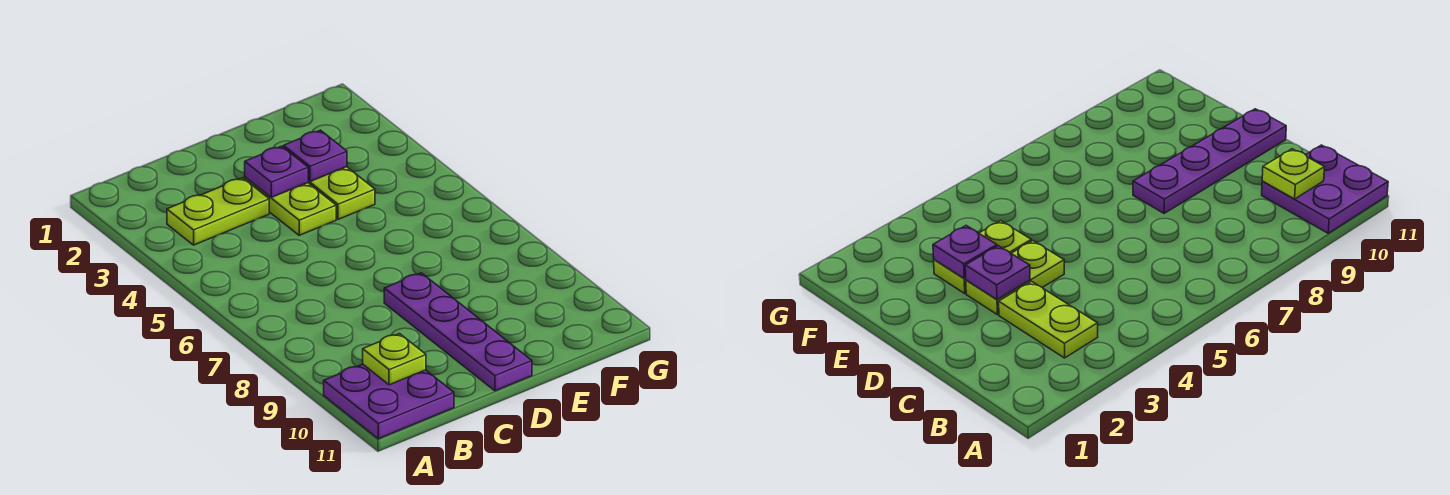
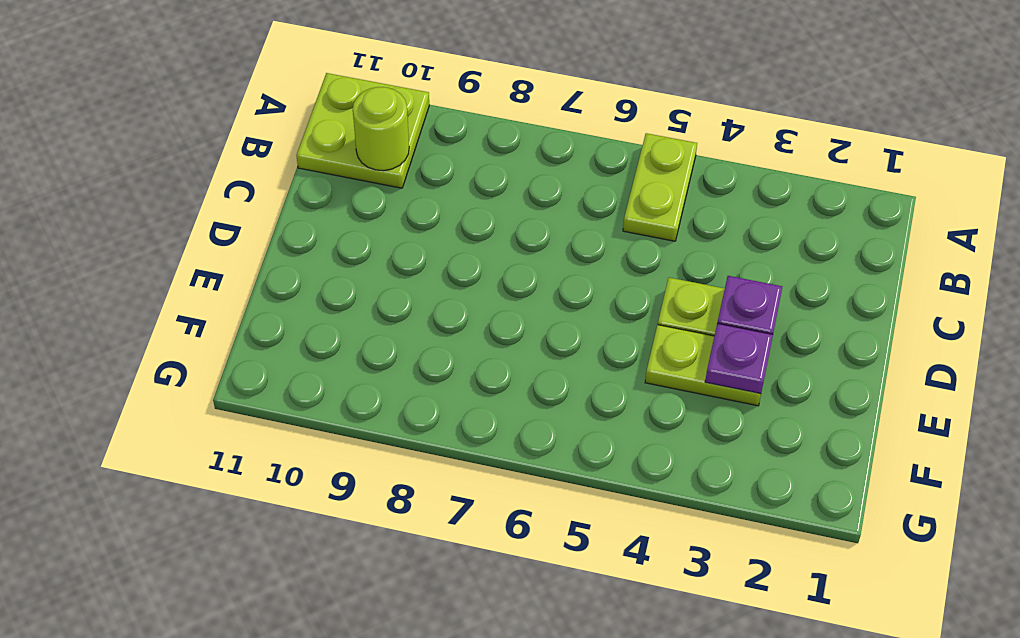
purple 2x2 plate [324,364,454,439] -> lime 2x2 plate [296,73,429,188]
lime 1x2 plate [167,178,269,245] -> lime 1x2 plate moved to [623,133,697,241]
lime 1x1 plate [363,334,426,385] -> lime 1x1 round brick [353,87,409,171]
purple 1x4 plate [384,273,532,391] -> none

